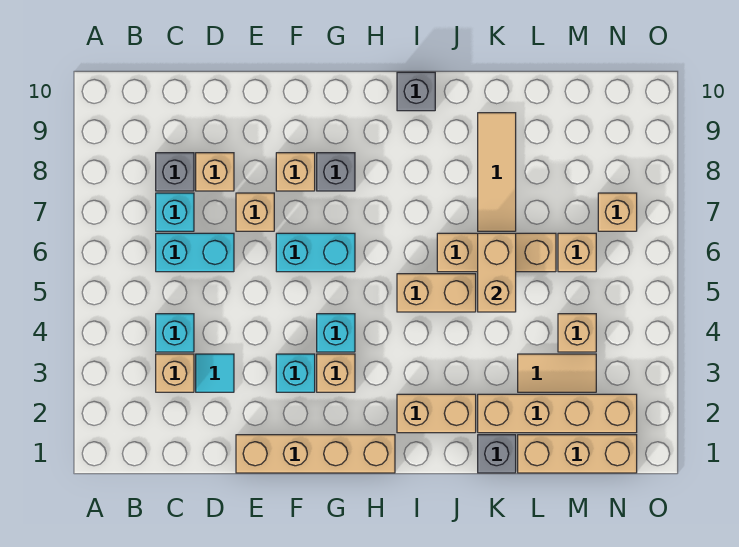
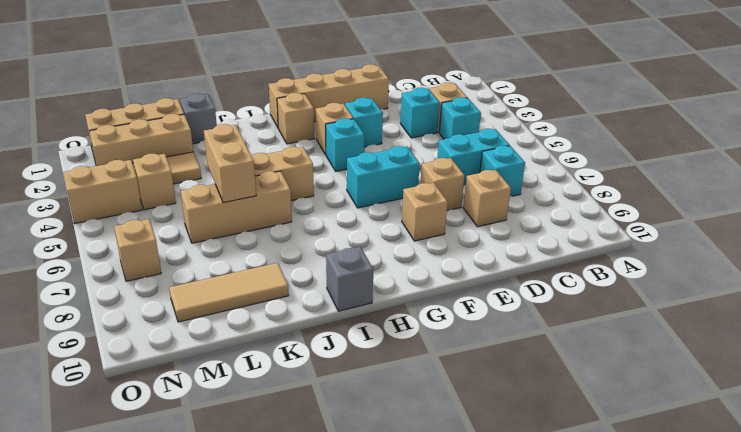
grey 1x1 brick [156,153,194,191] -> none
cyan 1x1 tile [196,354,234,392] -> cyan 1x1 brick [400,88,440,138]
grey 1x1 brick [317,153,355,191] -> none
tan 1x2 brick [397,394,476,433] -> tan 1x2 brick moved to [63,160,142,224]
tan 1x4 brick [478,394,637,433] -> tan 1x3 brick [89,114,193,166]
tan 1x3 tile [478,113,516,231] -> tan 1x3 tile turned to [169,263,289,322]
tan 1x1 brick [558,233,596,272] -> tan 1x1 brick moved to [277,93,314,144]

